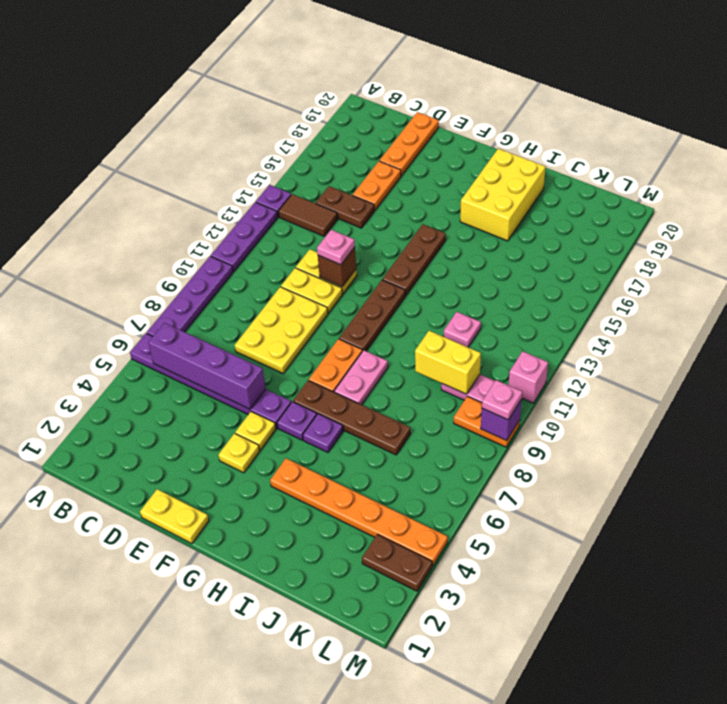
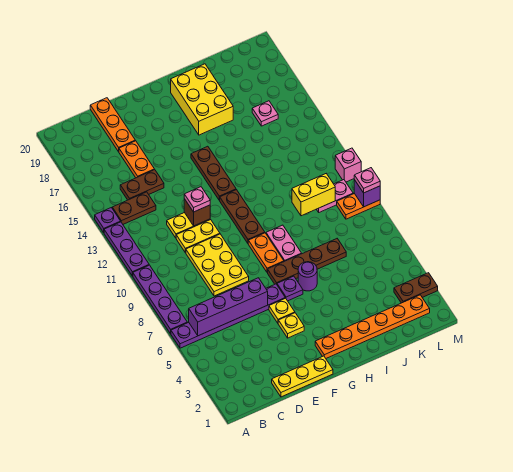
brown 1x2 tile [279,194,338,236] -> brown 1x2 plate [112,192,156,224]
yellow 1x2 plate [140,489,209,544] -> yellow 1x3 plate [272,356,333,397]
orange 1x6 plate [270,458,448,566] -> orange 1x6 plate moved to [315,295,430,358]
purple 1x1 plate [303,414,343,452] -> purple 1x1 round brick [298,262,317,291]
pink 1x1 plate [444,312,481,347] -> pink 1x1 plate moved to [252,101,278,126]

